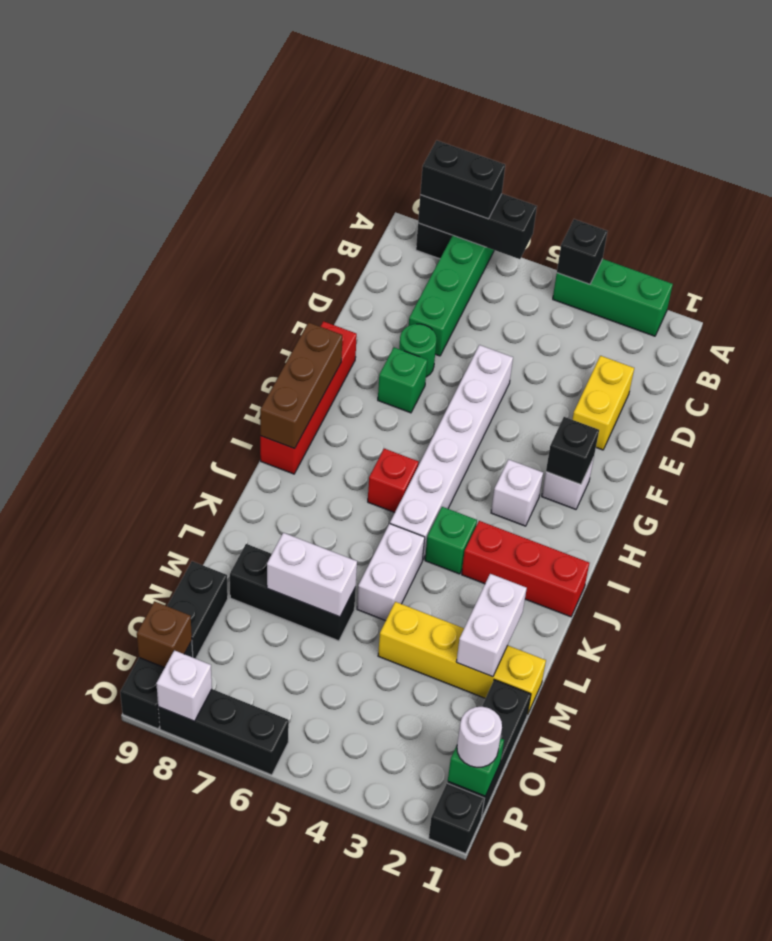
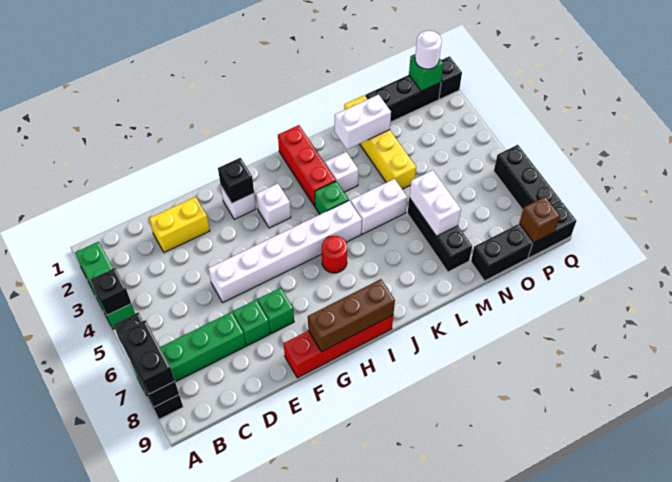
green 1x1 round brick [399,324,436,377] -> green 1x1 brick [233,300,270,346]
red 1x1 brick [368,449,419,513] -> red 1x1 round brick [322,236,347,273]
white 1x1 brick [156,650,212,721] -> white 1x1 brick moved to [325,152,358,192]

